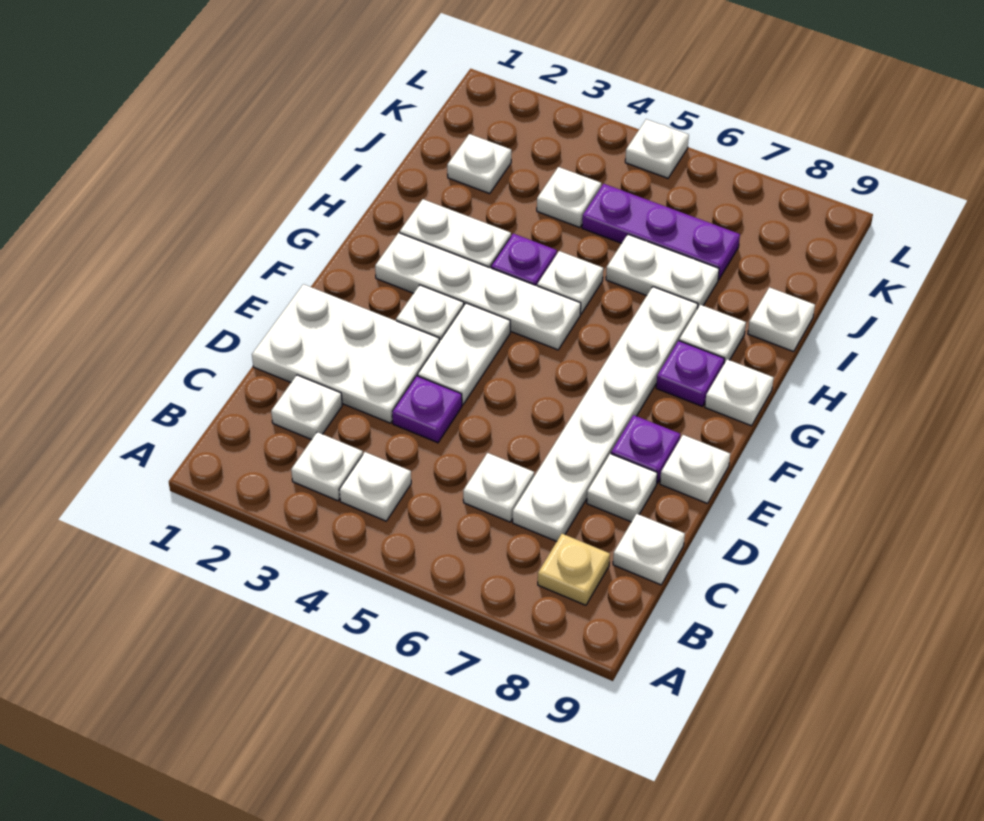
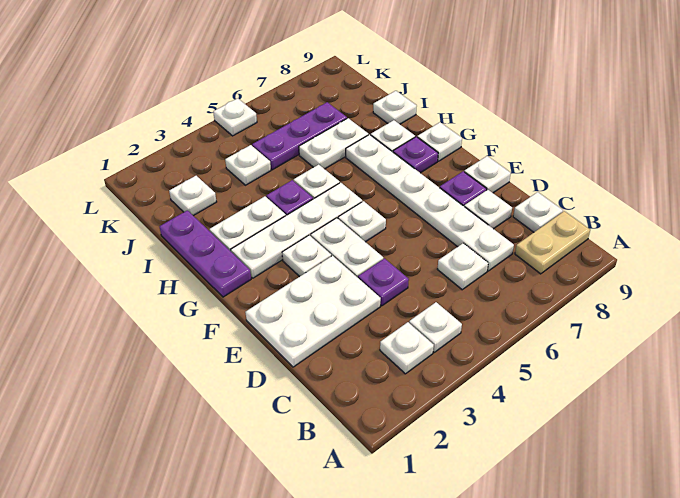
tan 1x1 plate [538,534,610,605] -> tan 1x2 plate [515,211,590,274]
white 1x1 plate [271,375,342,440] -> white 1x1 plate moved to [338,201,386,242]
none -> purple 1x3 plate [159,210,251,297]

